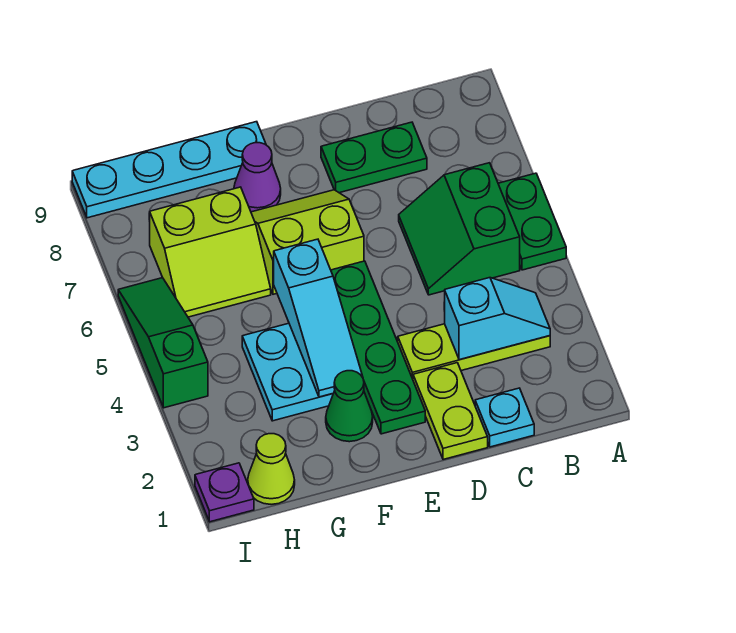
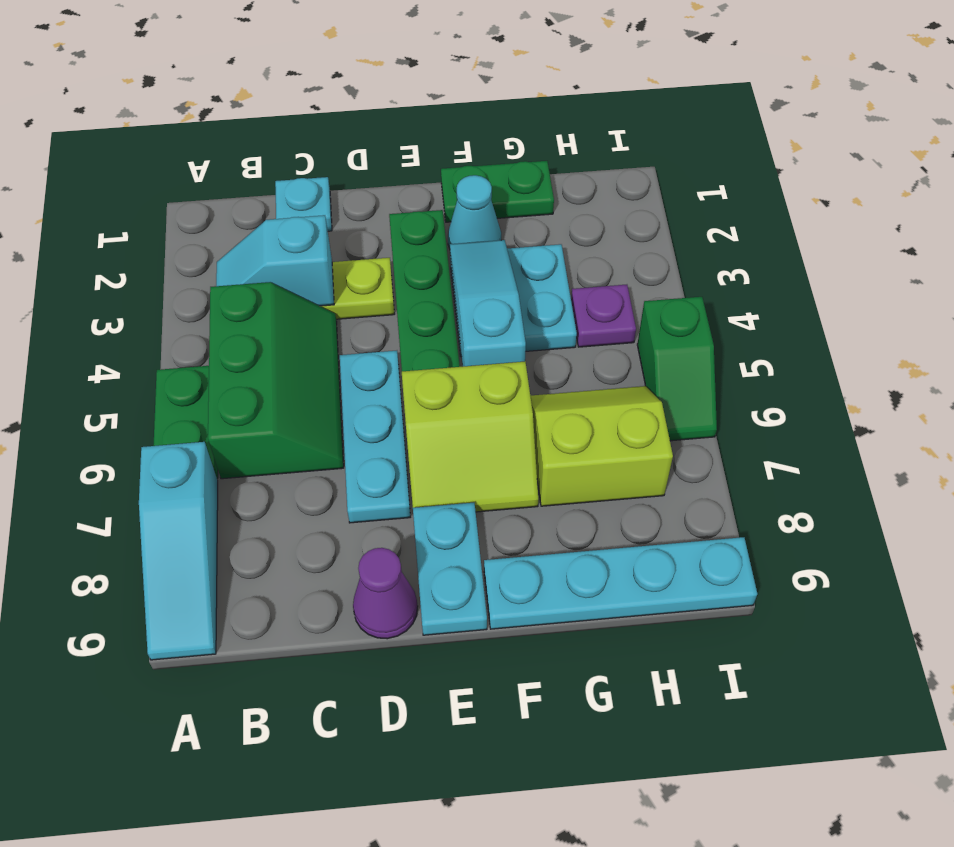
none -> cyan 1x3 slope [139,442,218,660]
green 2x2 slope [399,163,520,295] -> green 2x3 slope [208,282,344,479]
green 1x2 plate [321,122,427,193] -> green 1x2 plate moved to [441,161,554,222]
lime 1x2 plate [413,363,488,460] -> none
none -> cyan 1x3 plate [340,351,410,523]
none -> cyan 1x2 plate [413,503,487,635]
green 1x1 cone [326,371,373,442] -> cyan 1x1 cone [448,175,501,249]
purple 1x1 cone [234,143,281,212] -> purple 1x1 cone moved to [353,548,418,639]
lime 1x1 cone [248,434,295,504] -> none
purple 1x1 plate [195,463,254,522] -> purple 1x1 plate moved to [571,285,636,347]
green 1x3 slope [118,278,208,408] -> green 1x2 slope [637,297,717,441]

